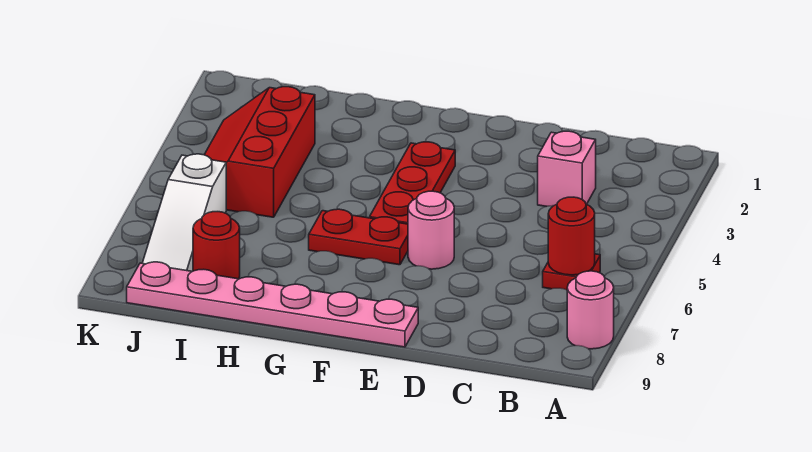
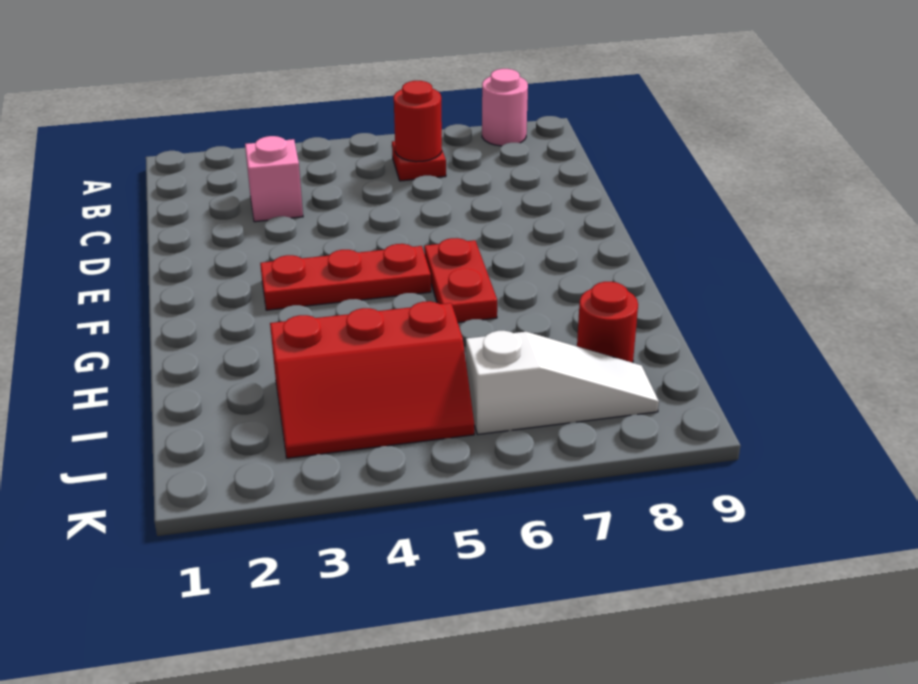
pink 1x1 round brick [408,191,454,269] -> none
pink 1x6 plate [127,262,418,347] -> none

